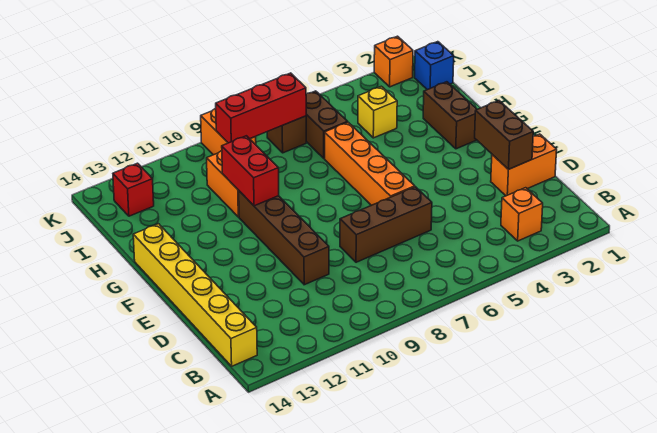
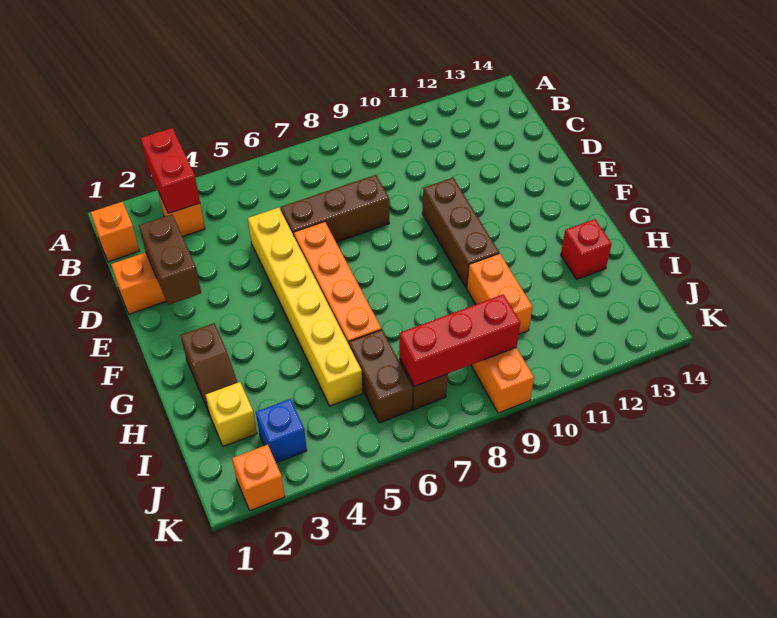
none -> orange 1x1 brick [90,202,139,262]
yellow 1x6 brick [133,224,257,366] -> yellow 1x6 brick moved to [248,208,362,406]
brown 1x4 brick [239,191,329,285] -> brown 1x3 brick [422,178,499,288]
brown 1x2 brick [423,82,477,149] -> brown 1x2 slope [181,323,237,414]
red 1x2 brick [222,136,279,206] -> red 1x2 brick moved to [141,128,200,213]
yellow 1x1 brick [358,86,397,138] -> yellow 1x1 brick moved to [206,382,257,447]
blue 1x1 brick [415,42,454,90] -> blue 1x1 brick moved to [256,399,307,463]
red 1x1 brick [113,163,154,216] -> red 1x1 brick moved to [561,219,612,279]

